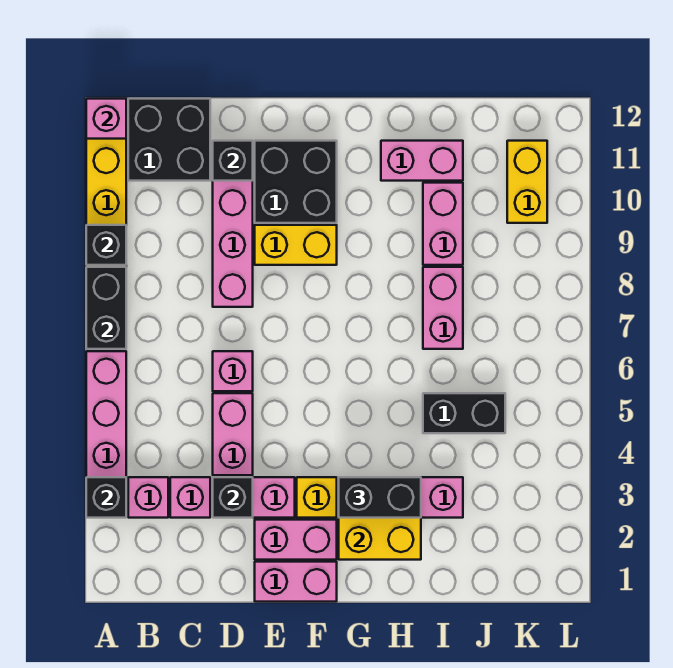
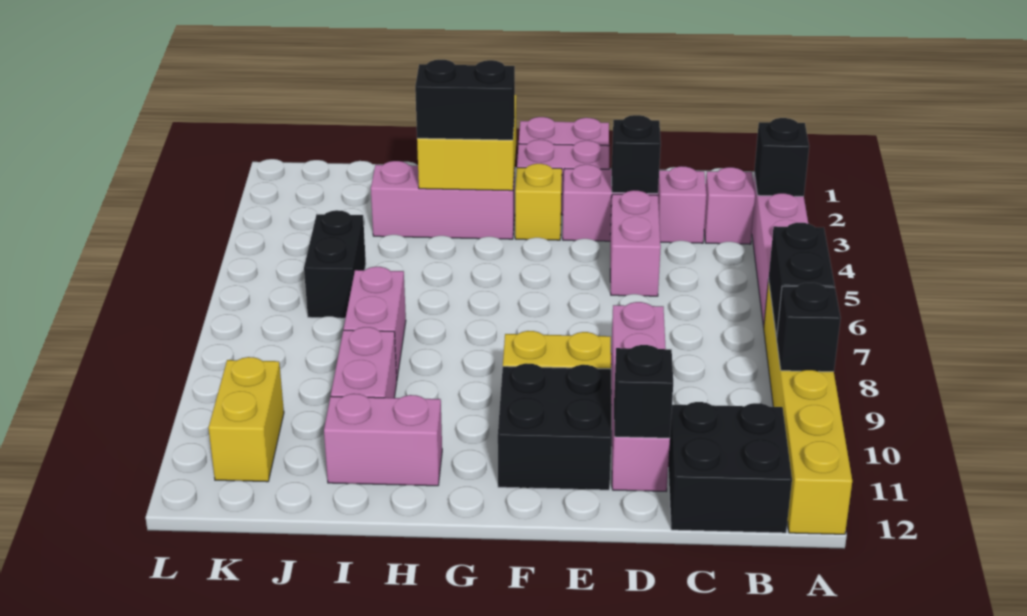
pink 1x1 brick [86,99,126,139] -> none
pink 1x1 brick [213,351,253,391] -> none
black 1x2 brick [423,393,505,433] -> black 1x2 brick turned to [304,210,366,318]

